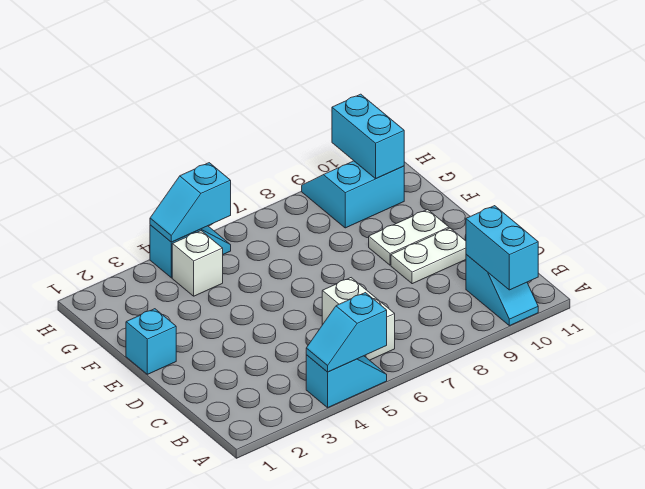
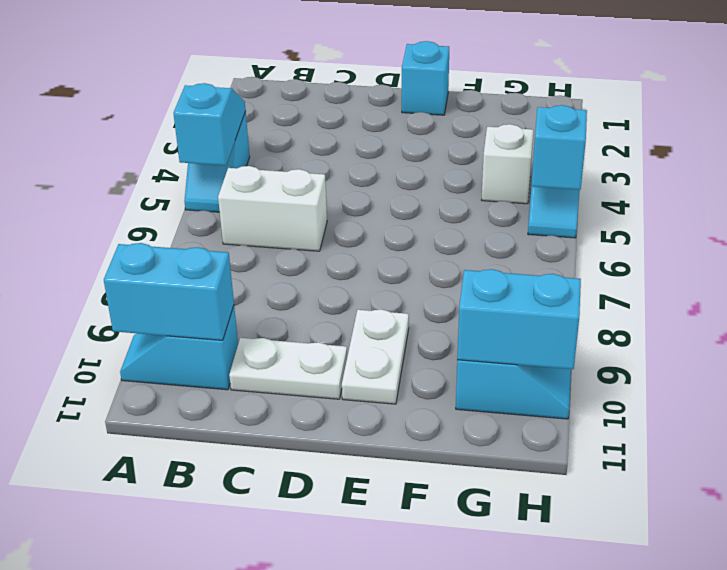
white 1x2 plate [391,228,466,284] -> white 1x2 plate turned to [229,338,347,399]

